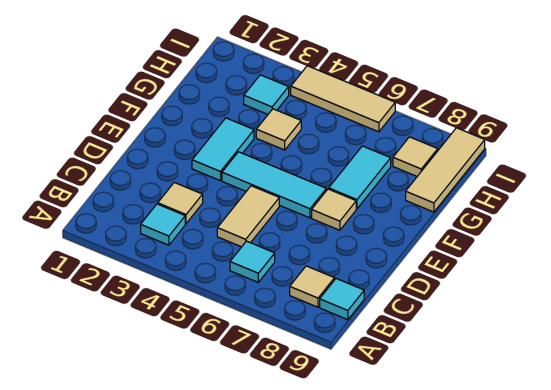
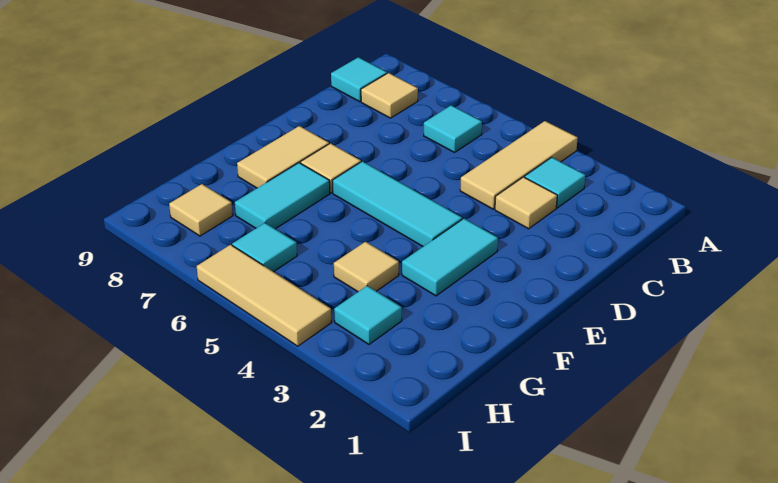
tan 1x2 tile [217,186,279,247] -> tan 1x2 tile moved to [237,126,329,188]
tan 1x3 tile [406,128,485,212] -> tan 1x3 tile moved to [460,121,578,209]
none -> cyan 1x1 tile [232,223,297,272]

